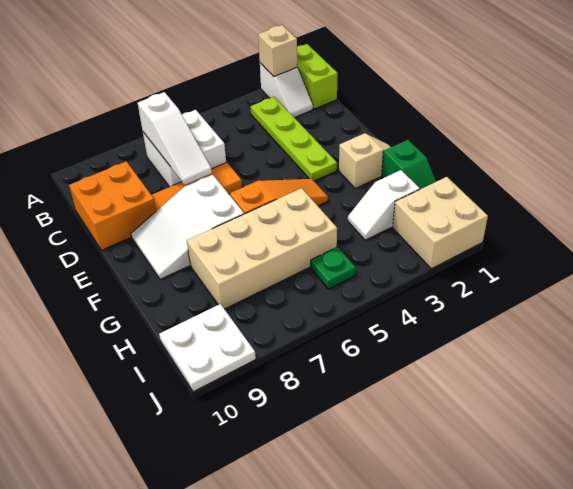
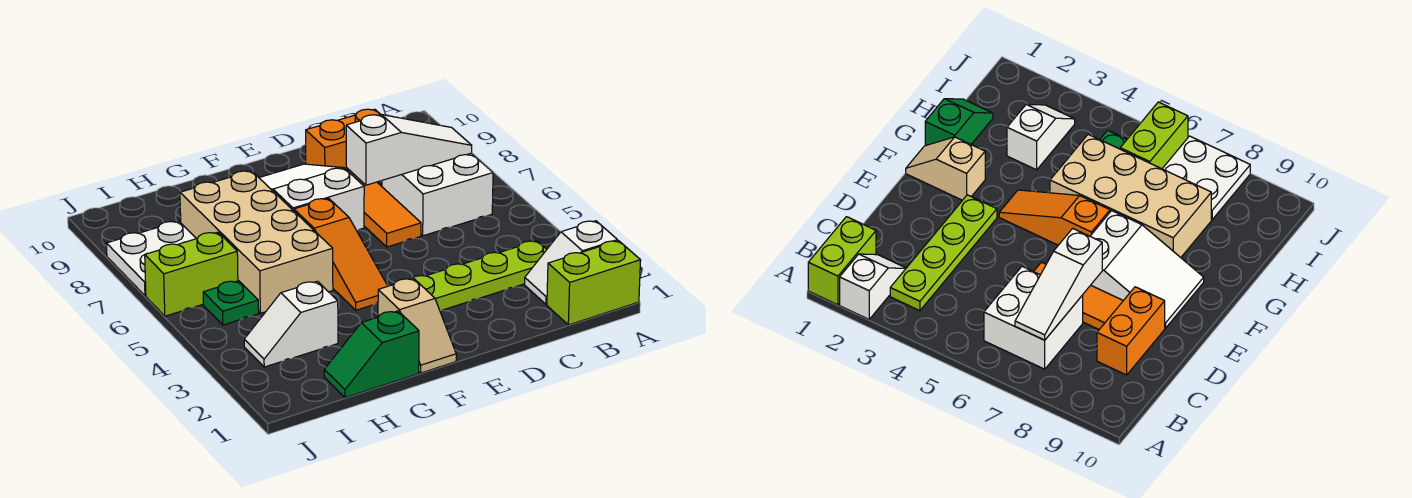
tan 1x1 brick [258,25,297,76] -> none
white 1x3 slope [138,92,212,185] -> white 1x3 slope turned to [346,115,472,185]
orange 2x2 brick [69,161,156,250] -> orange 1x2 brick [306,109,381,170]
white 1x2 slope [348,170,420,240] -> white 1x2 slope turned to [244,281,338,367]
tan 2x2 brick [393,177,488,269] -> none
none -> lime 1x2 brick [145,232,238,316]
white 2x2 plate [159,304,256,392] -> white 2x2 plate moved to [106,221,196,296]

